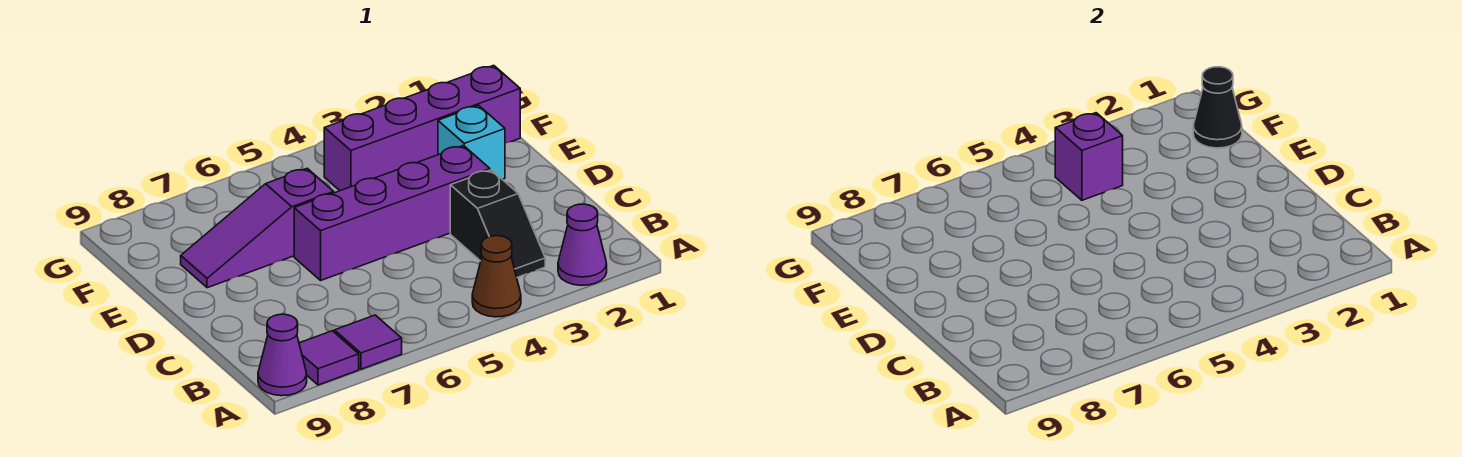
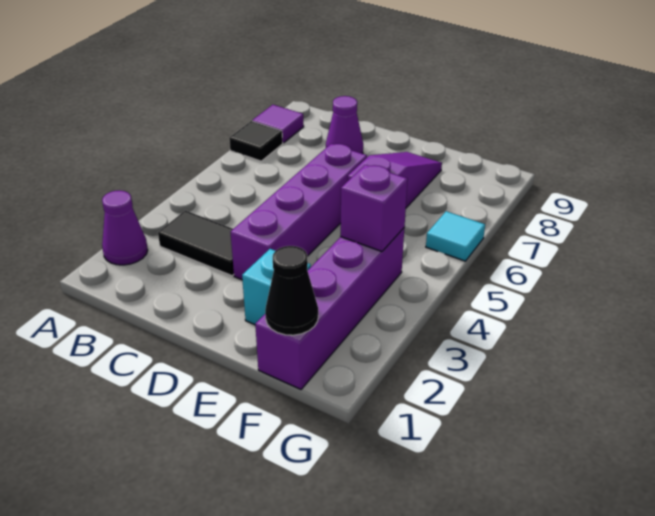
brown 1x1 cone [472,236,521,317] -> none
purple 1x1 tile [334,315,402,369] -> black 1x1 tile [229,121,283,161]
purple 1x1 cone [258,314,307,396] -> purple 1x1 cone moved to [326,96,363,154]
black 1x2 slope [450,170,545,277] -> black 1x2 tile [158,210,234,276]
none -> cyan 1x1 tile [426,211,485,261]

